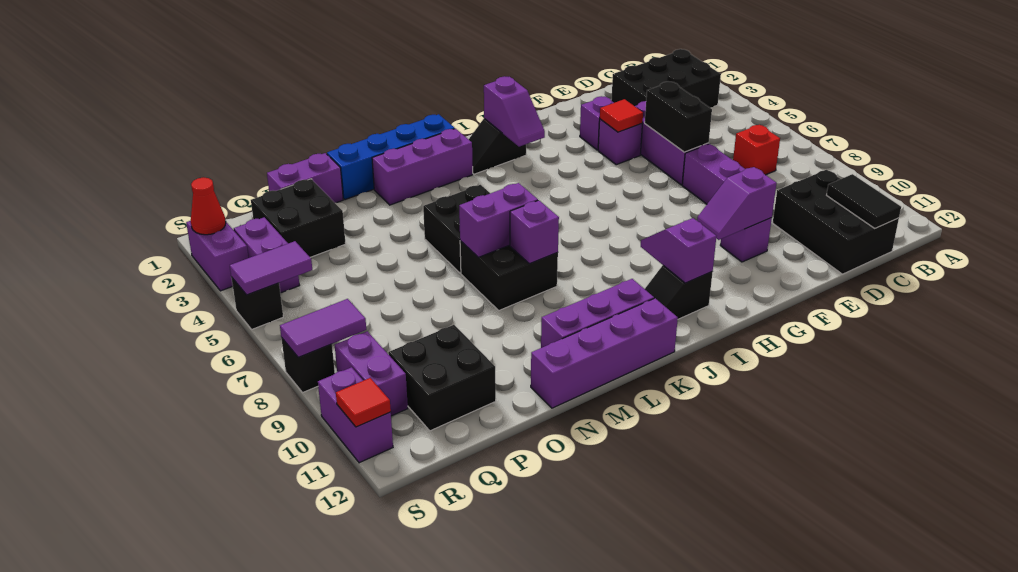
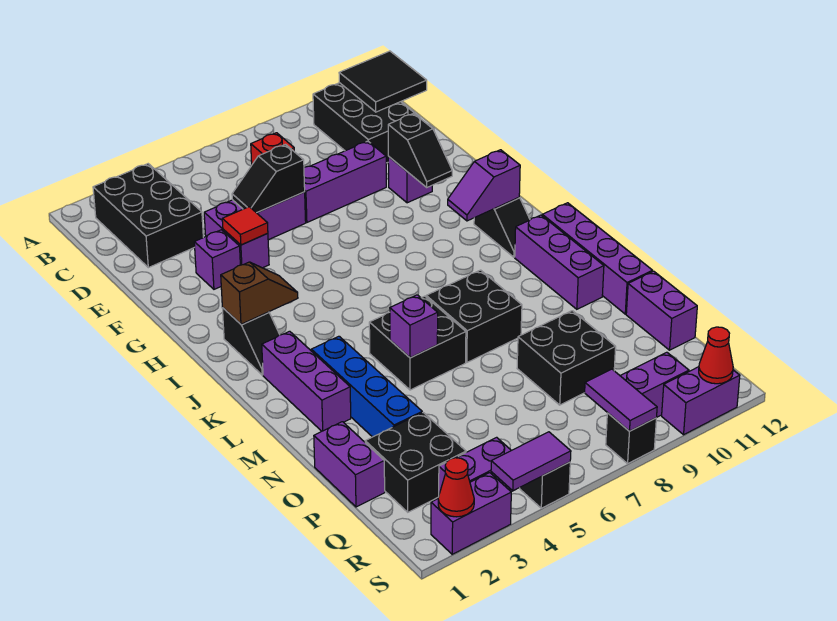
black 2x3 brick [773,170,899,274] -> black 2x3 brick turned to [313,83,420,163]
black 1x2 tile [827,174,901,228] -> black 2x2 tile [339,51,427,112]
black 1x2 brick [645,81,712,152] -> black 1x2 slope [232,144,305,213]
purple 1x2 slope [697,167,777,240] -> black 1x2 slope [388,113,452,187]
purple 1x2 slope [484,76,545,147] -> brown 1x2 slope [221,262,298,324]
blue 1x4 brick [327,114,455,200] -> blue 1x4 brick moved to [311,336,422,437]
purple 1x2 brick [459,183,538,257] -> purple 1x2 brick moved to [626,271,697,350]
purple 1x1 brick [510,200,559,264] -> purple 1x1 brick moved to [390,295,438,358]
black 2x2 brick [388,325,496,431] -> black 2x2 brick moved to [517,311,616,405]
purple 1x2 tile [230,241,312,295] -> purple 1x2 tile turned to [491,432,571,491]
red 1x1 tile [336,378,391,427] -> red 1x1 cone [699,327,733,384]

